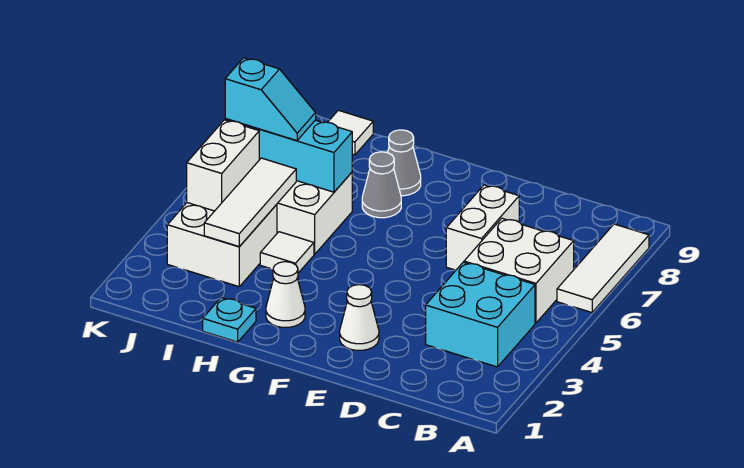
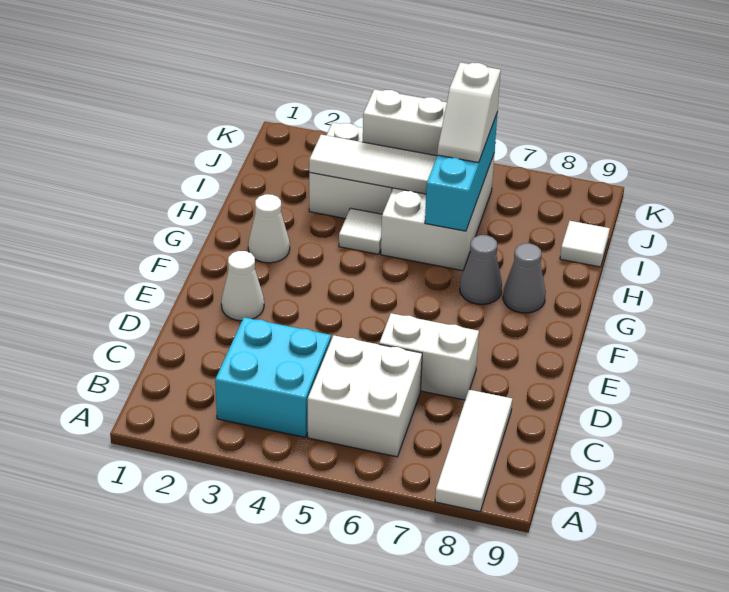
white 1x3 tile [557,224,649,312] -> white 1x3 tile turned to [435,390,512,512]
cyan 1x1 plate [203,297,256,342] -> none
cyan 1x2 slope [225,58,316,141] -> white 1x2 slope [437,63,501,163]

